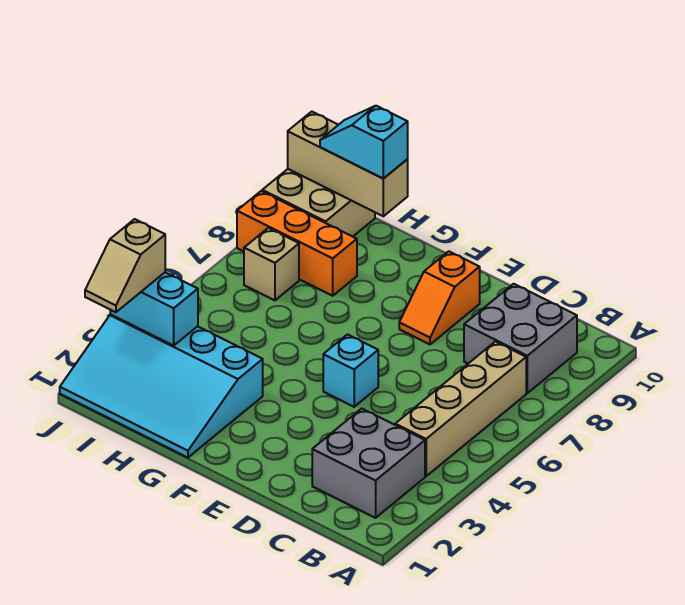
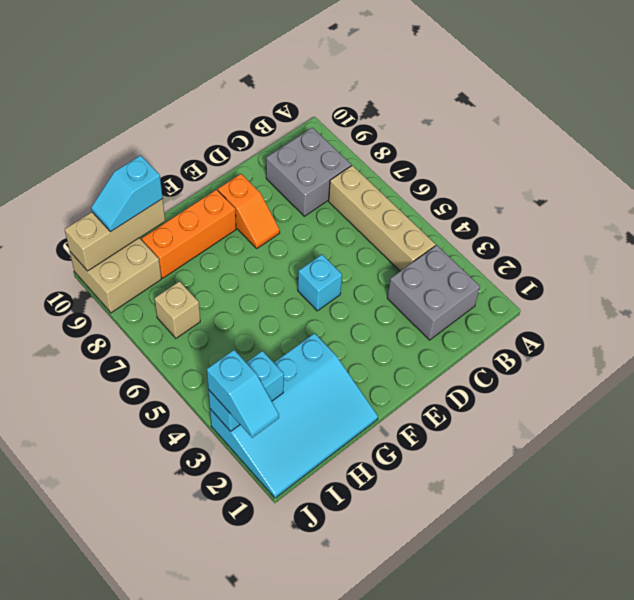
orange 1x3 brick [237,191,357,296] -> orange 1x3 brick moved to [142,190,236,278]
tan 1x2 slope [85,219,165,312] -> cyan 1x2 slope [207,350,279,438]

